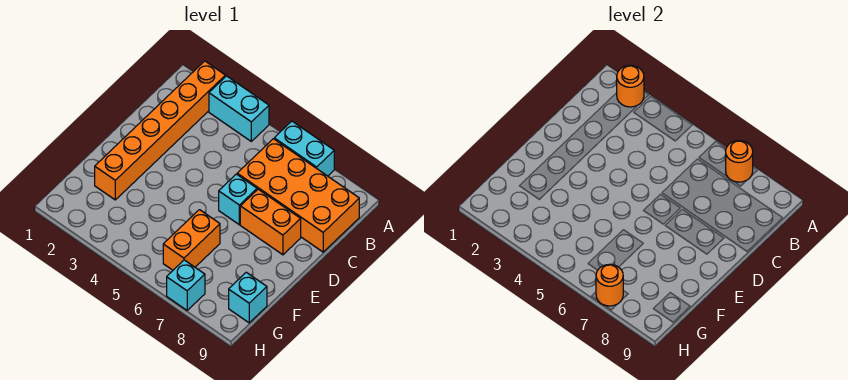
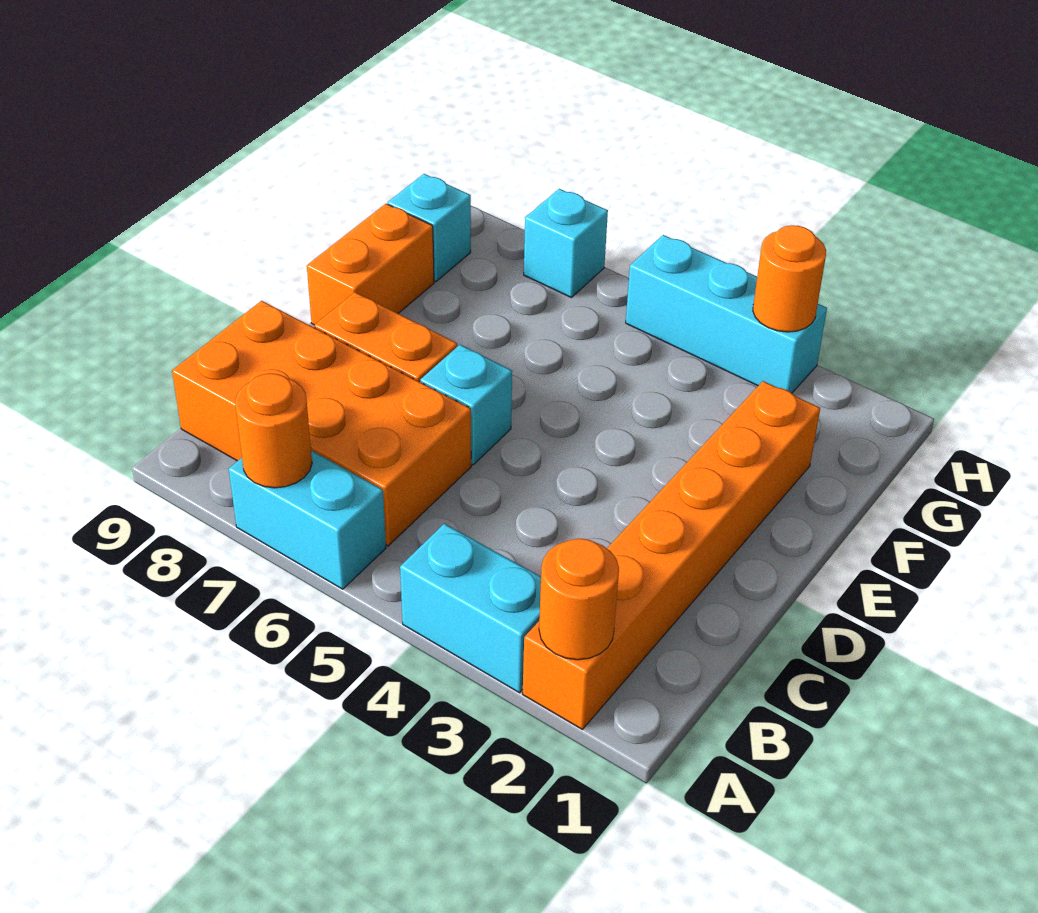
orange 1x2 brick [163,210,220,270] -> orange 1x2 brick moved to [307,204,434,325]
none -> cyan 1x3 brick [626,235,827,393]
orange 1x1 round brick [596,264,623,306] -> orange 1x1 round brick moved to [753,225,826,332]

